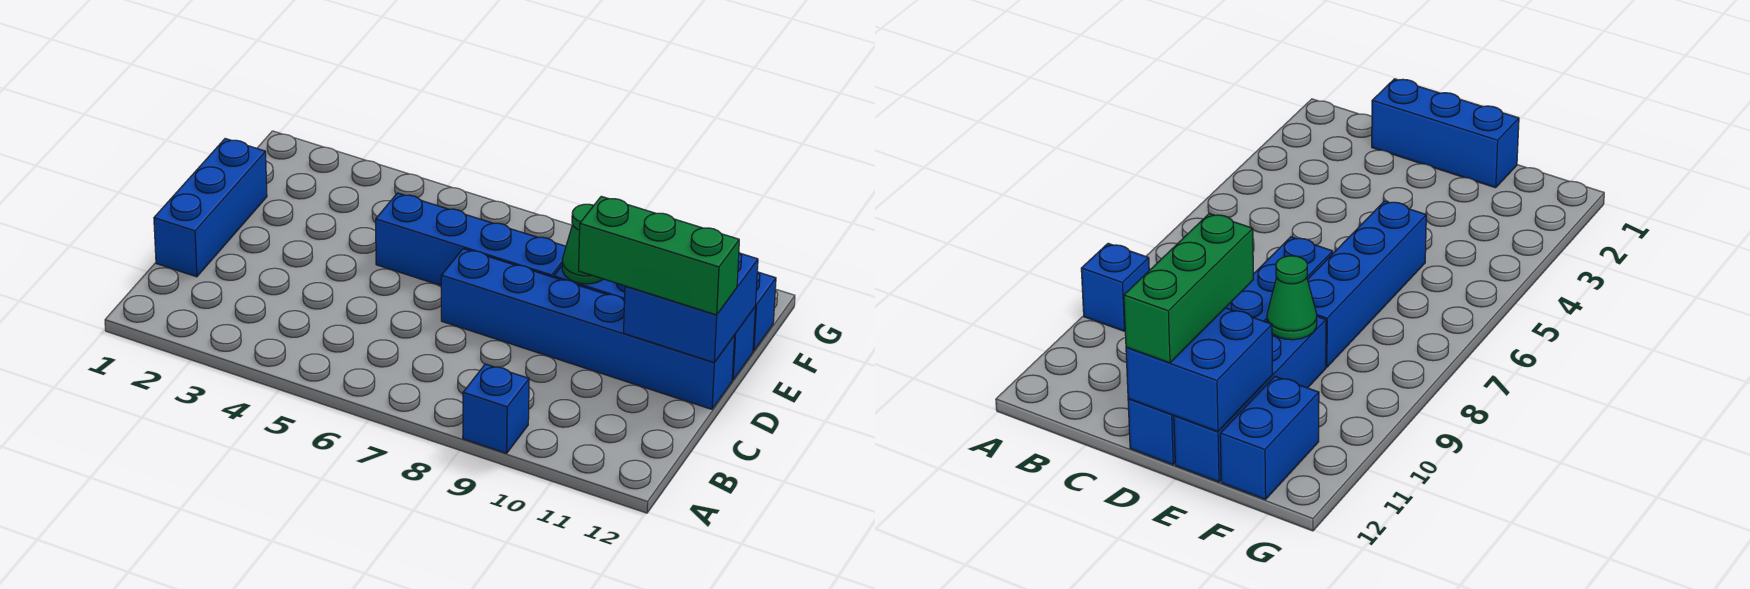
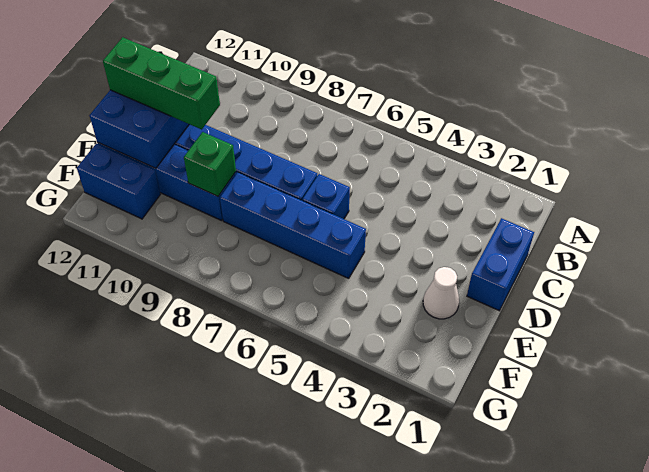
blue 1x1 brick [463,364,529,453] -> blue 1x1 brick moved to [302,174,350,219]
blue 1x3 brick [154,139,267,277] -> blue 1x2 brick [467,218,534,311]
none -> white 1x1 cone [423,267,459,319]
green 1x1 cone [562,204,603,284] -> green 1x1 brick [184,132,236,196]

